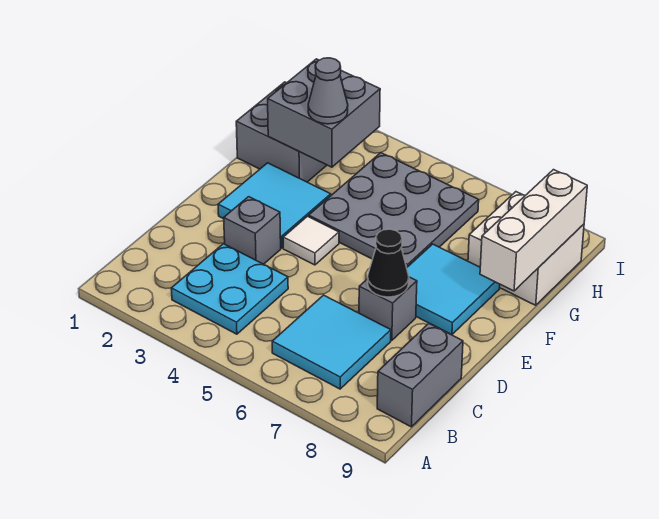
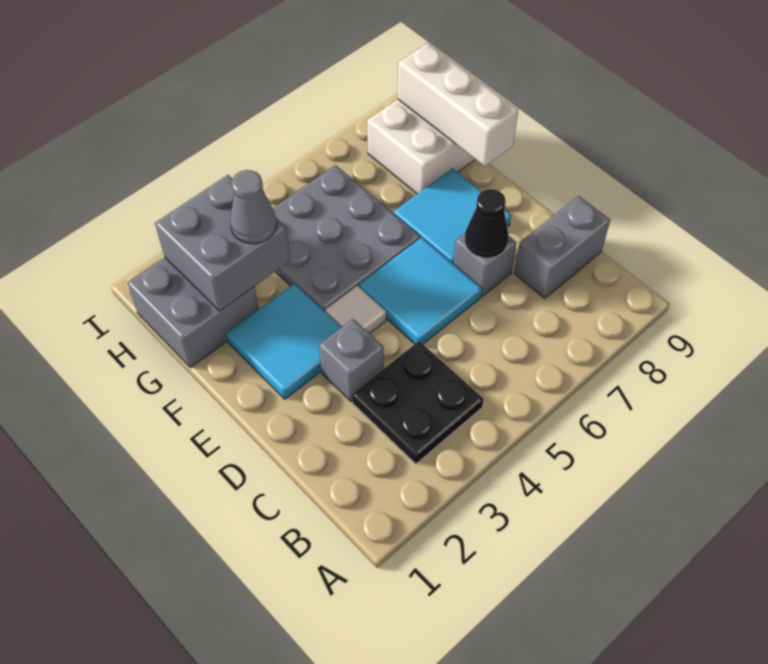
cyan 2x2 plate [171,244,288,334] -> black 2x2 plate [352,341,483,464]
cyan 2x2 tile [272,295,391,389] -> cyan 2x2 tile moved to [359,237,482,344]
grey 1x2 brick [377,324,463,427] -> grey 1x2 brick turned to [514,196,610,298]

